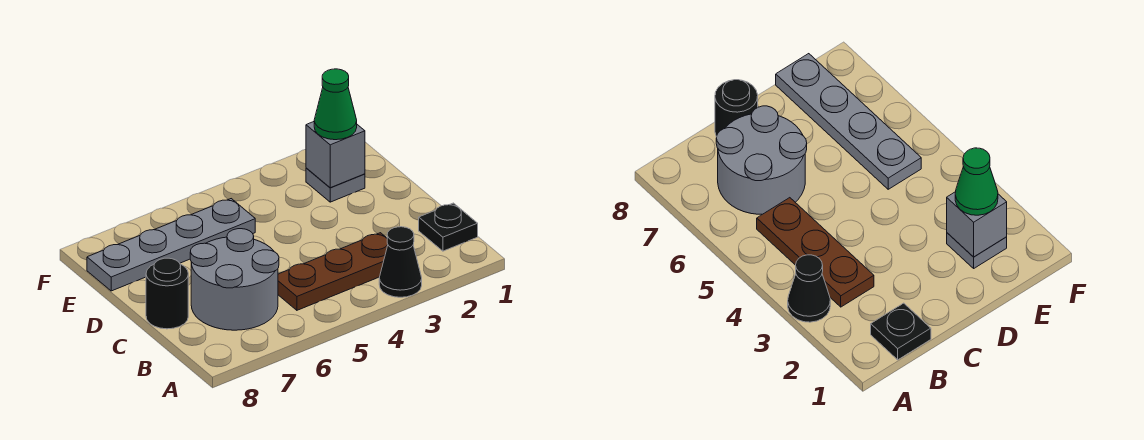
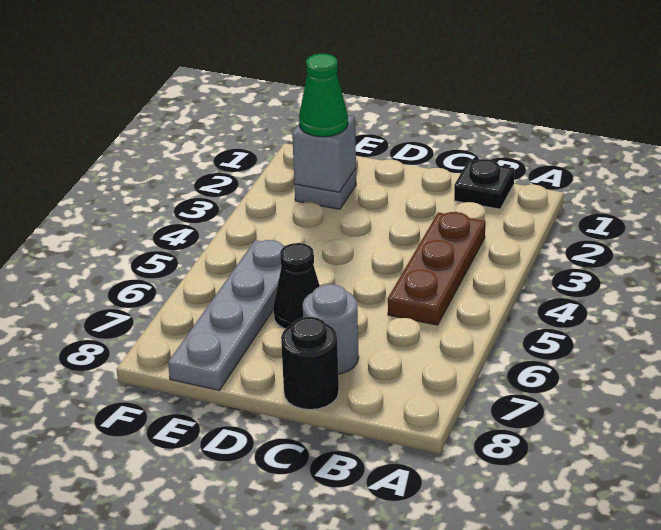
black 1x1 cone [379,227,422,297] -> black 1x1 cone moved to [273,243,320,329]
grey 2x2 round brick [190,229,279,330] -> grey 1x1 round brick [303,284,359,374]

